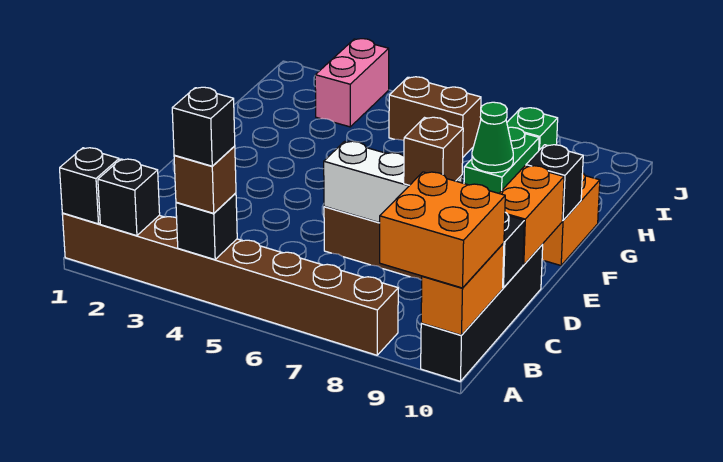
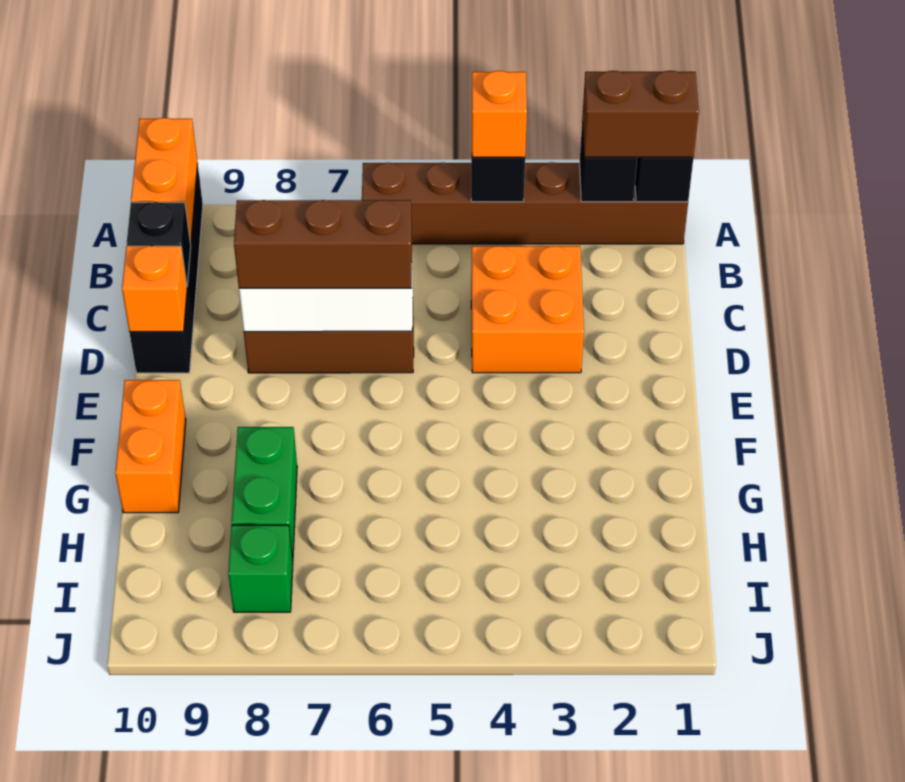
brown 1x8 brick [62,213,398,355] -> brown 1x6 brick [362,162,688,244]
brown 1x1 brick [174,146,236,213] -> orange 1x1 brick [472,71,527,157]
black 1x1 brick [172,87,235,166] -> none
orange 2x2 brick [380,172,505,288] -> orange 2x2 brick moved to [471,246,584,373]
brown 1x1 brick [404,117,463,185] -> brown 1x3 brick [234,200,412,288]
orange 1x2 brick [499,166,564,265] -> orange 1x1 brick [122,246,187,332]
black 1x1 brick [526,145,583,221] -> none
green 1x1 cone [472,102,513,173] -> none
pink 1x2 brick [315,39,389,127] -> none
brown 1x2 brick [389,77,481,157] -> brown 1x2 brick moved to [582,71,699,157]

